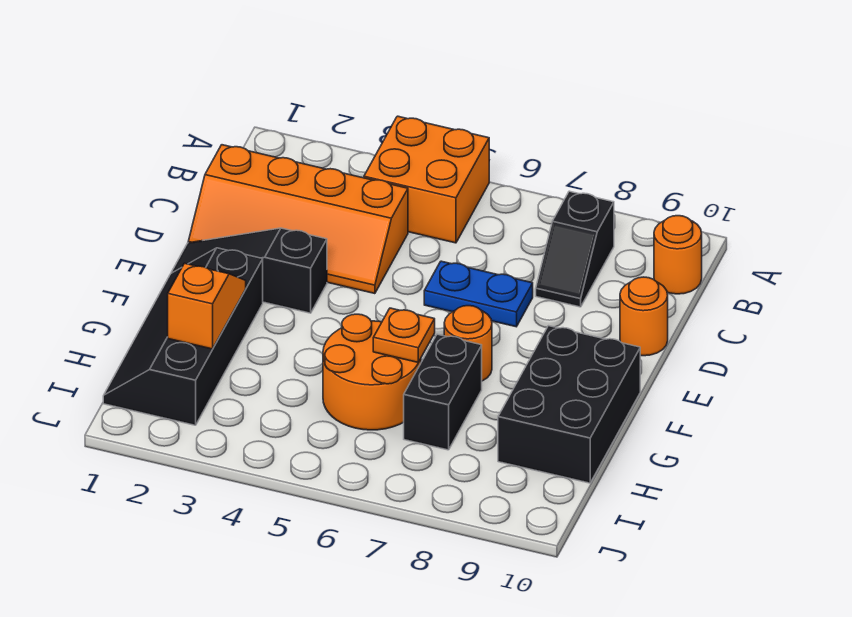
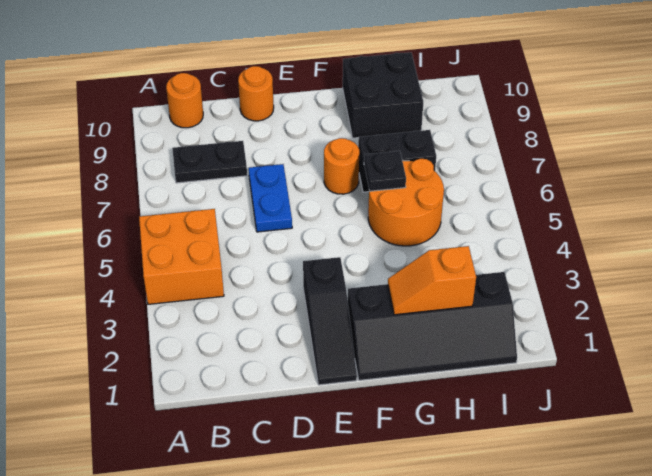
black 1x2 slope [536,191,614,307] -> black 1x2 plate [172,141,247,183]
orange 2x4 slope [188,145,408,294] -> none
black 2x3 brick [498,326,640,483] -> black 2x2 brick [343,52,423,138]
orange 1x1 plate [373,308,435,362] -> black 1x1 plate [364,151,406,191]

